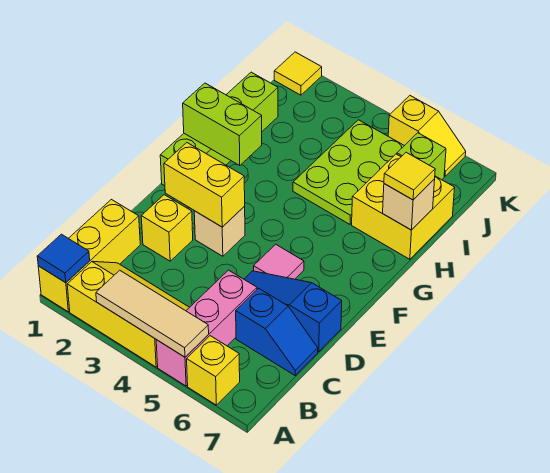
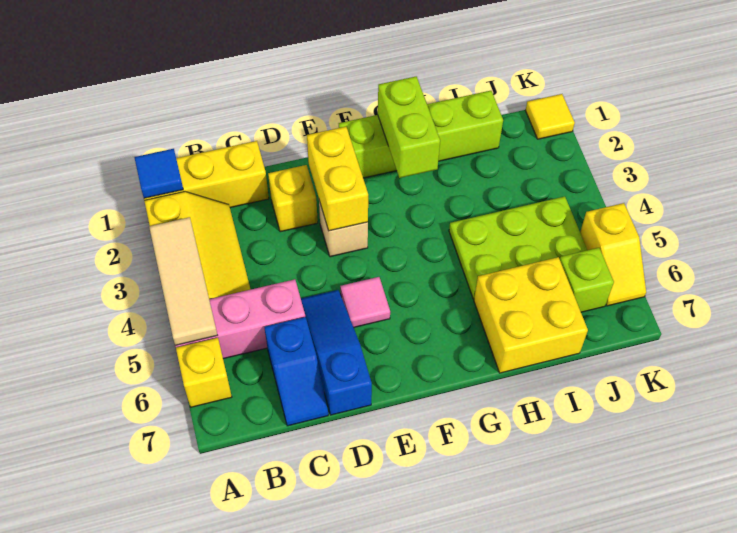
tan 1x1 brick [383,179,435,230] -> none
yellow 1x1 tile [384,152,435,200] -> none

